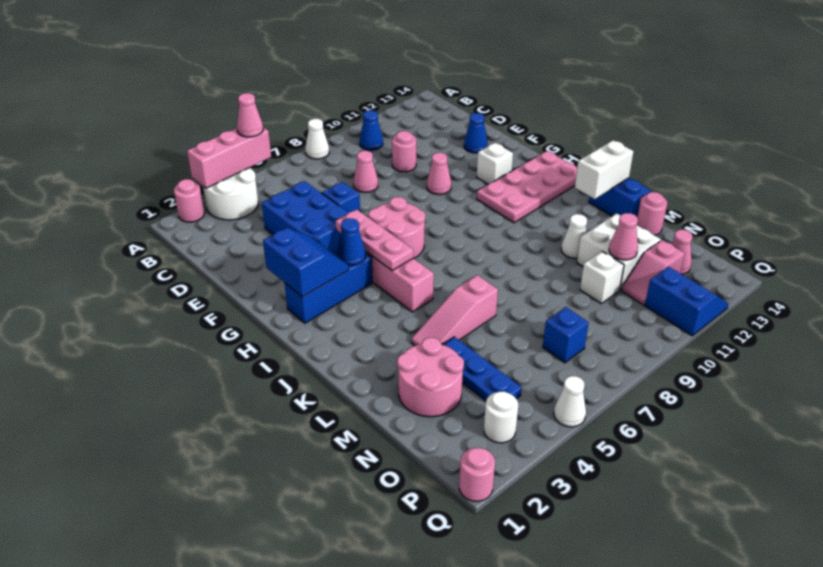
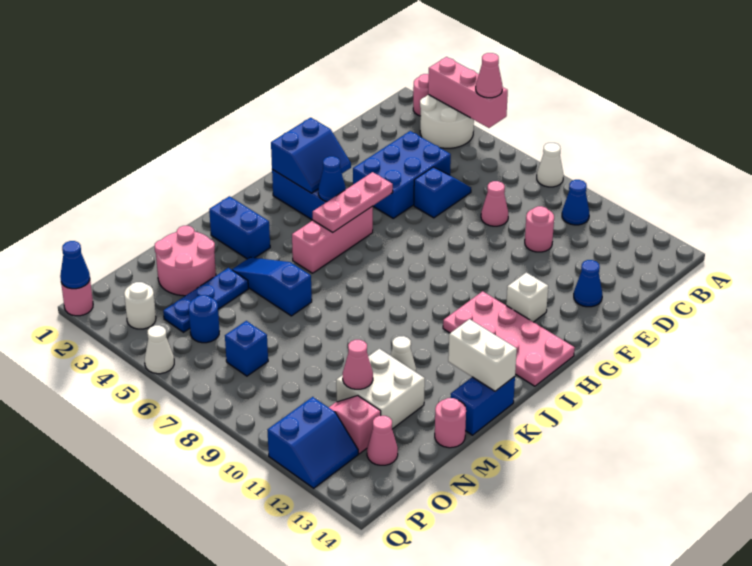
pink 1x1 cone [427,153,451,195] -> none
pink 2x2 round brick [368,197,425,259] -> none
none -> blue 1x2 brick [209,196,270,259]
pink 1x3 slope [411,275,498,346] -> blue 1x3 slope [231,257,312,316]
white 1x1 brick [580,251,624,303] -> none
none -> blue 1x1 round brick [189,295,219,343]
none -> blue 1x1 cone [60,241,90,289]

